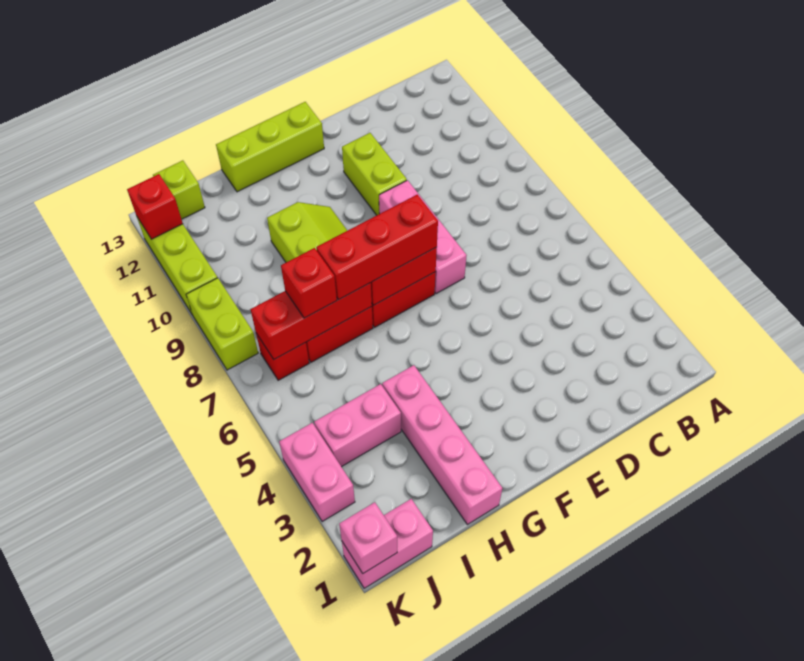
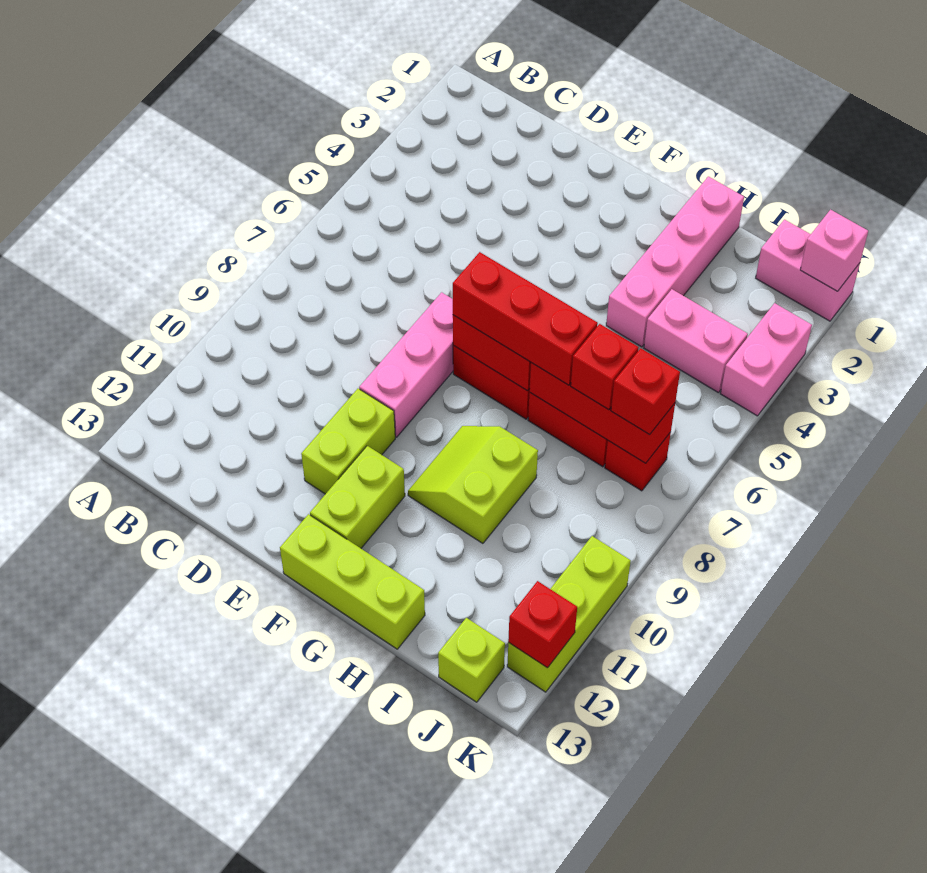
none -> red 1x1 brick [611,348,680,435]
lime 1x2 brick [186,278,258,370] -> lime 1x2 brick moved to [310,446,405,548]

